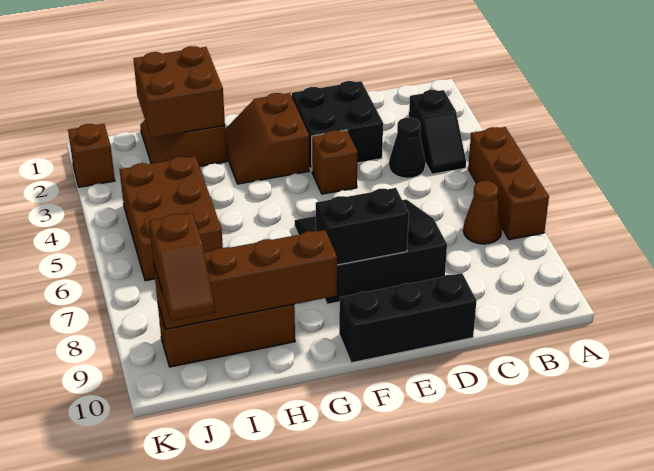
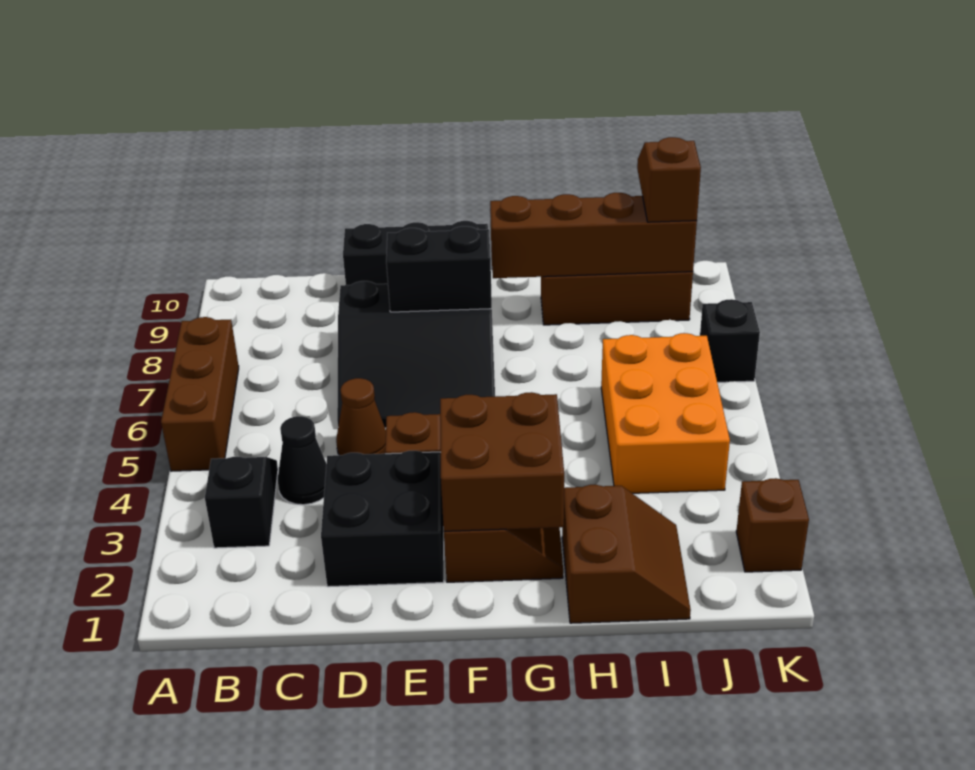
brown 1x1 cone [463,181,502,244] -> brown 1x1 cone moved to [336,378,386,455]
brown 2x2 brick [133,46,225,138] -> brown 2x2 brick moved to [440,392,564,531]
brown 2x3 brick [119,156,223,281] -> orange 2x3 brick [601,333,730,493]
none -> black 1x1 brick [700,299,760,382]

